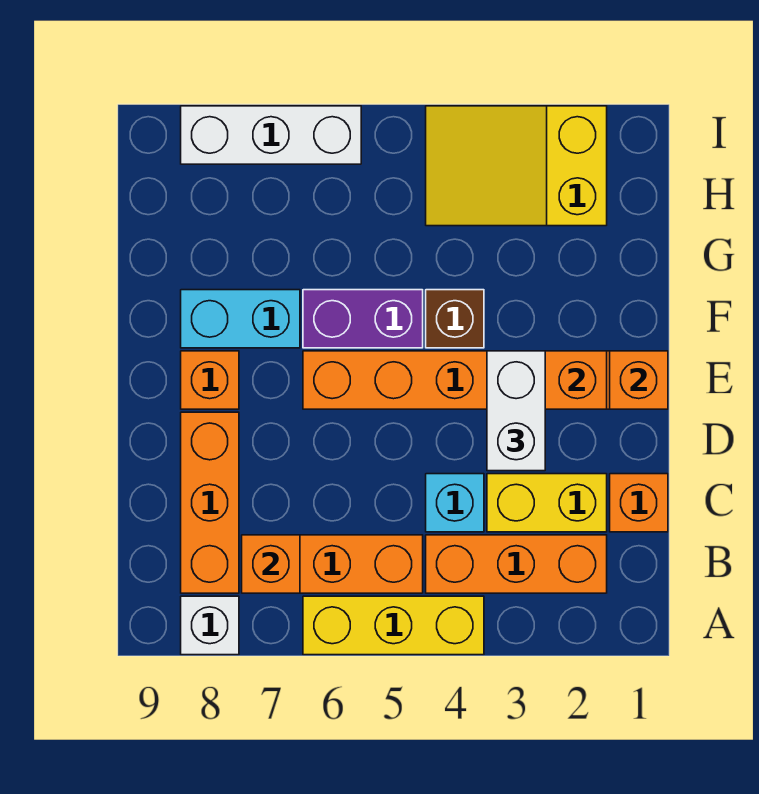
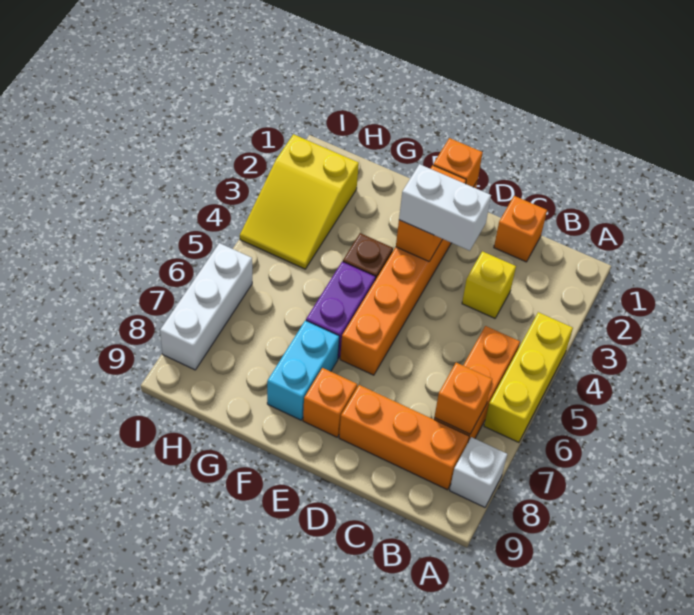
orange 1x3 brick [426,535,607,593] -> none
yellow 1x2 brick [487,474,607,532] -> yellow 1x1 brick [462,251,516,318]
cyan 1x1 brick [426,474,484,532] -> none

